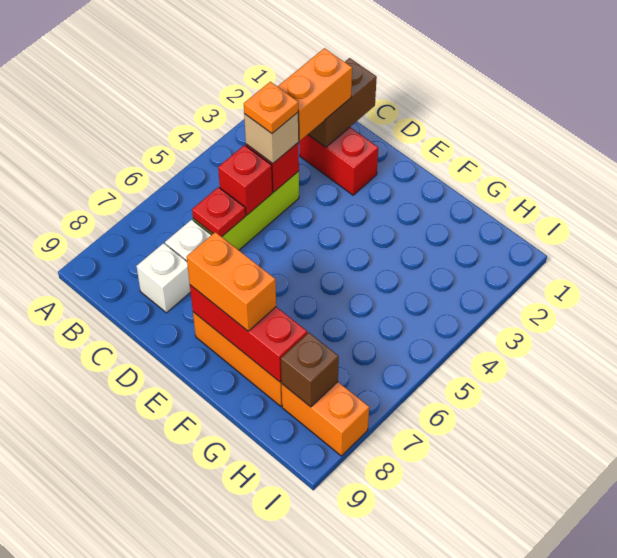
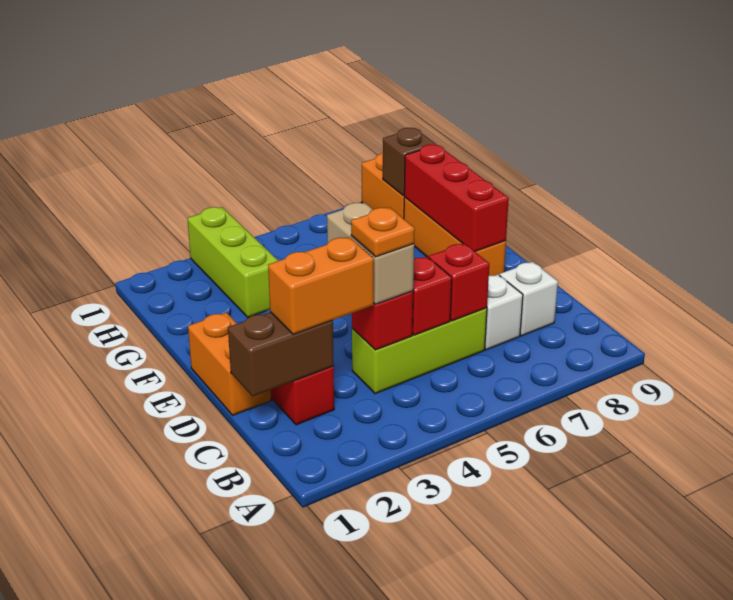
tan 1x1 brick [244,113,299,163] -> tan 1x2 brick [327,203,414,304]
red 1x1 plate [192,187,246,237] -> red 1x1 brick [429,243,489,321]
orange 1x2 brick [187,232,276,331] -> orange 1x2 brick moved to [188,312,271,415]
none -> lime 1x3 brick [187,207,278,317]

